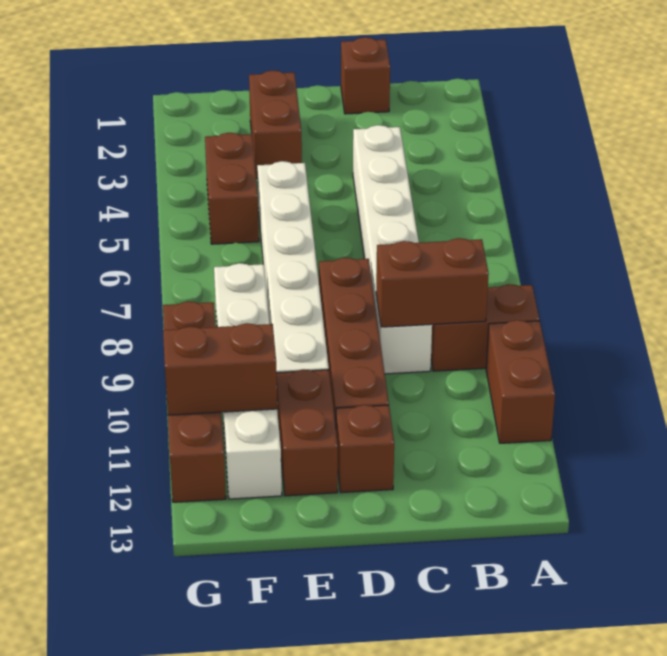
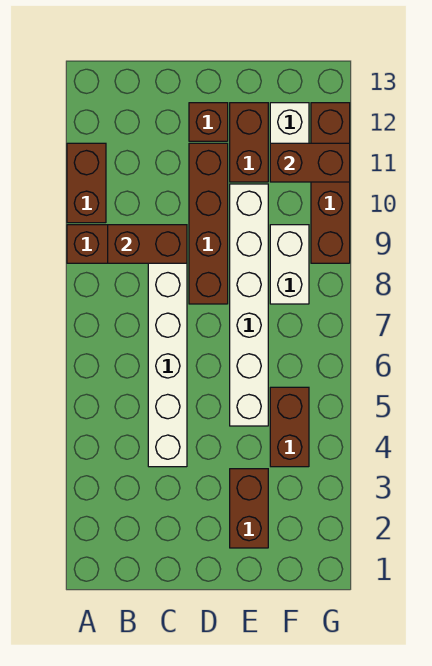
brown 1x1 brick [341,37,390,114] -> none

